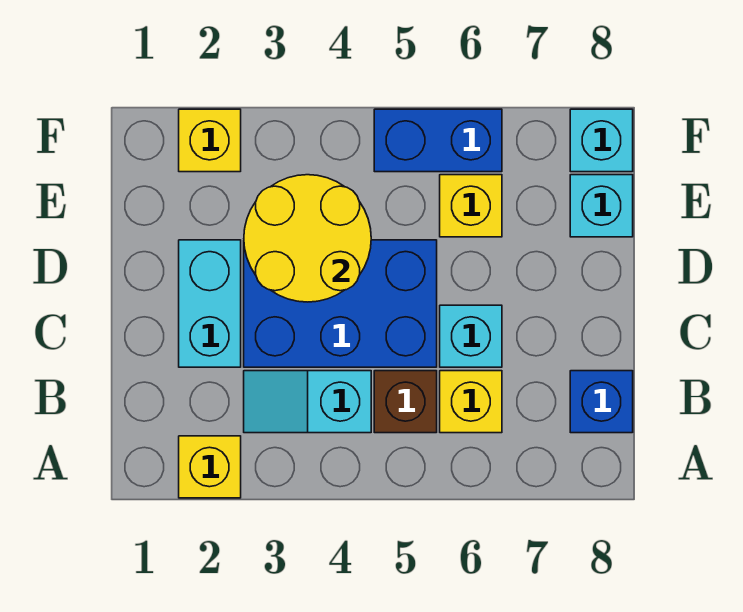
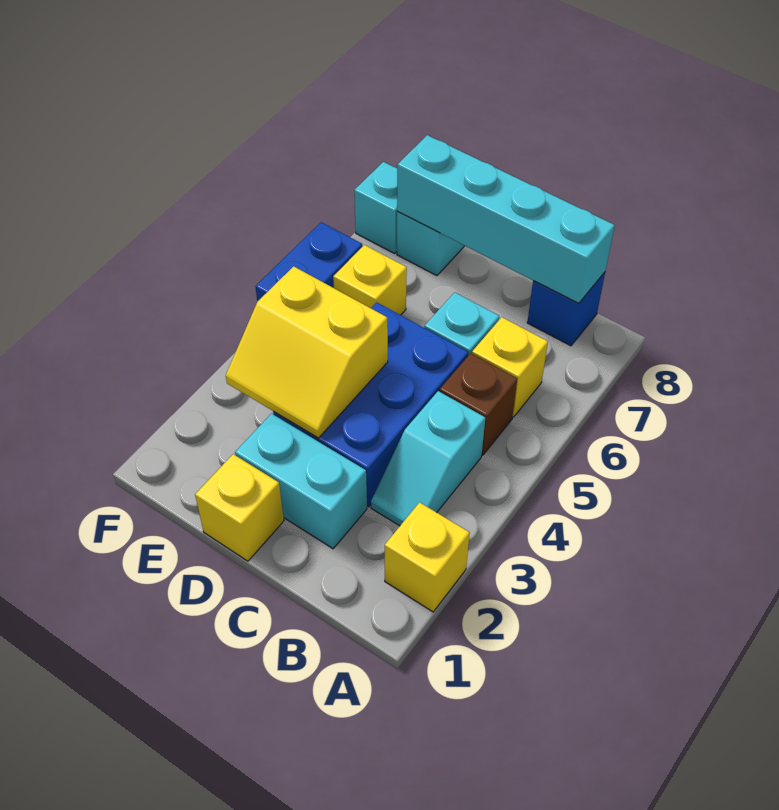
none -> cyan 1x4 brick [397,135,615,303]
yellow 2x2 round brick [244,175,371,302] -> yellow 2x2 slope [226,266,388,438]
yellow 1x1 brick [179,109,241,172] -> yellow 1x1 brick moved to [195,454,284,561]

